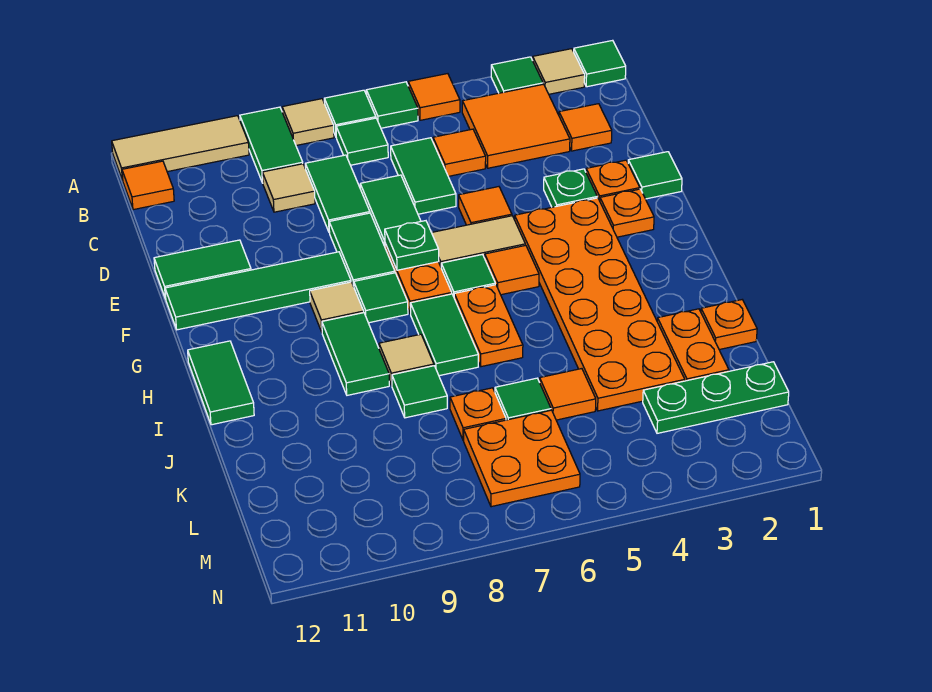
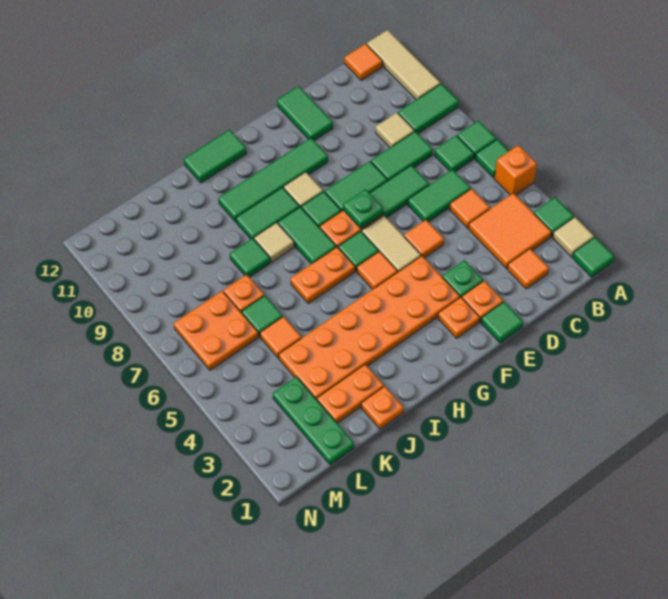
orange 1x1 tile [408,74,460,120] -> orange 1x1 brick [494,145,537,195]
tan 1x1 tile [282,99,334,145] -> none
green 1x4 tile [165,252,351,330] -> green 1x4 tile turned to [219,138,328,222]
green 1x2 tile [410,294,478,376] -> green 1x2 tile turned to [278,207,336,264]

